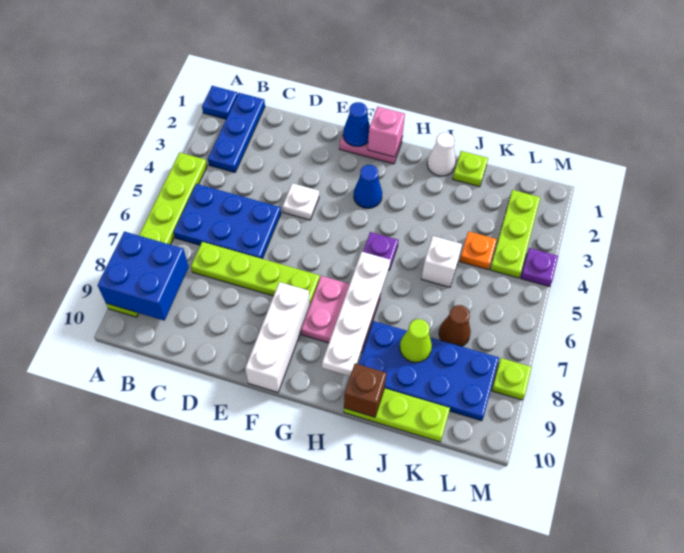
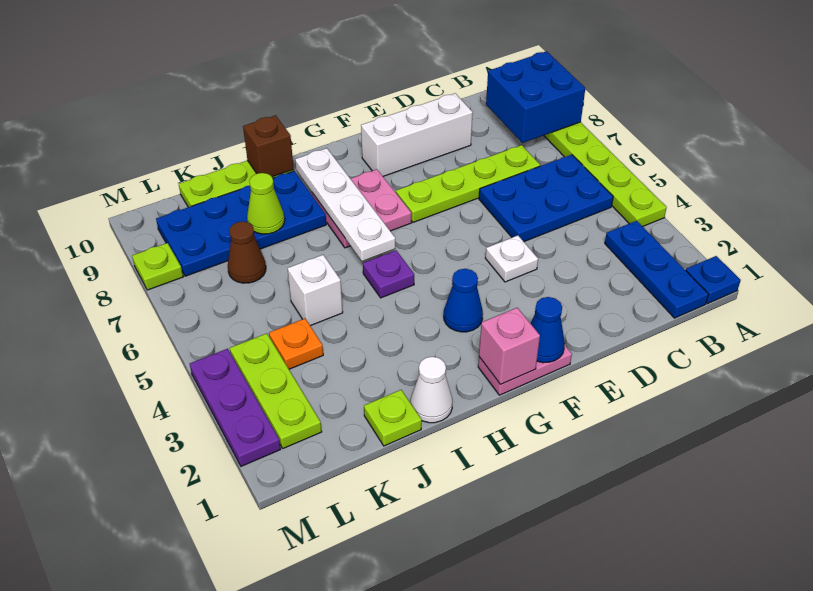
white 1x3 brick [245,282,310,392] -> white 1x3 brick turned to [361,93,473,176]
purple 1x1 plate [521,248,558,287] -> purple 1x3 plate [190,349,281,466]

